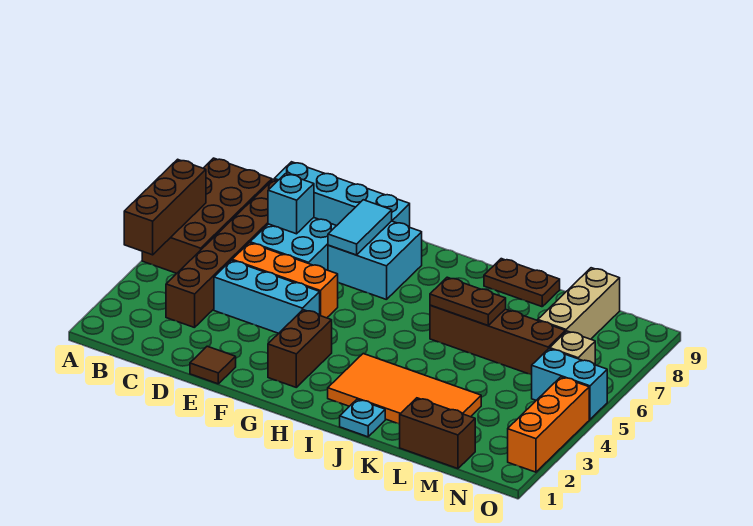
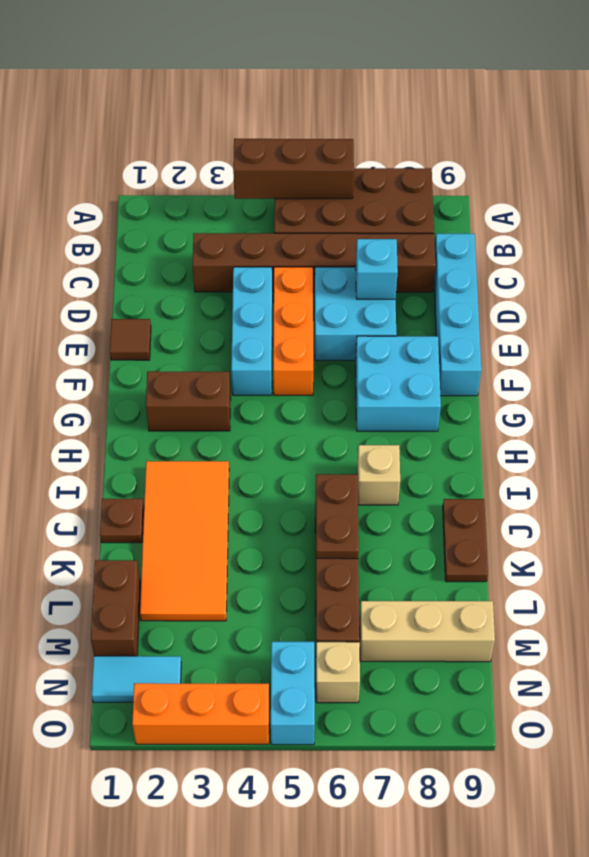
cyan 1x2 tile [328,200,392,255] -> cyan 1x2 tile moved to [92,656,181,702]
none -> tan 1x1 brick [357,445,400,505]
cyan 1x1 plate [340,399,385,437] -> brown 1x1 plate [100,499,144,543]

